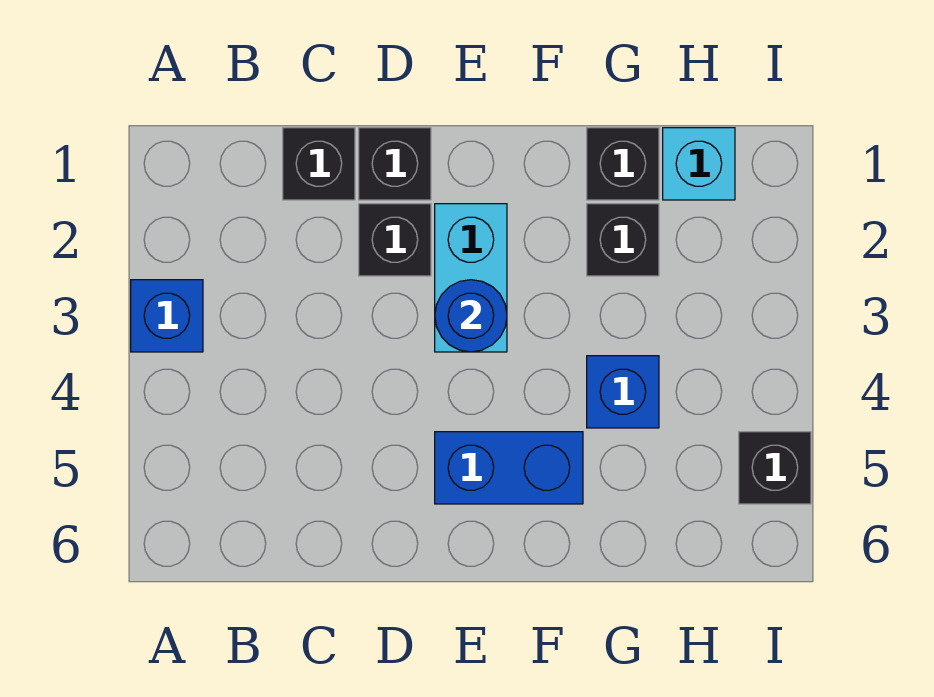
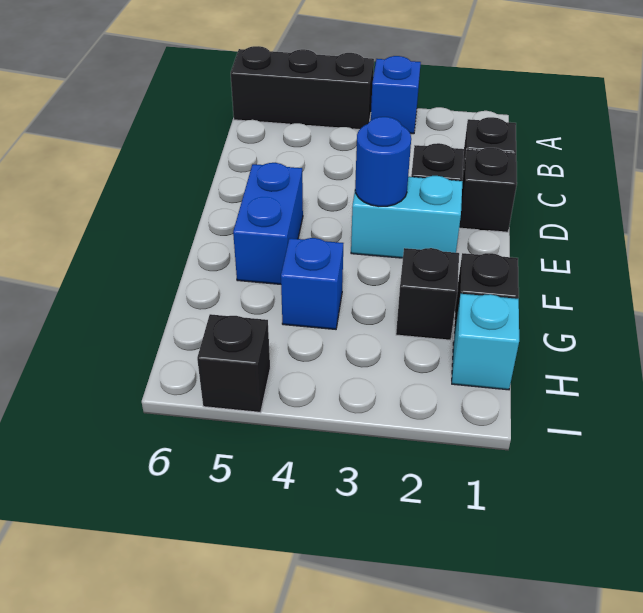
none -> black 1x3 brick [231,46,374,130]

